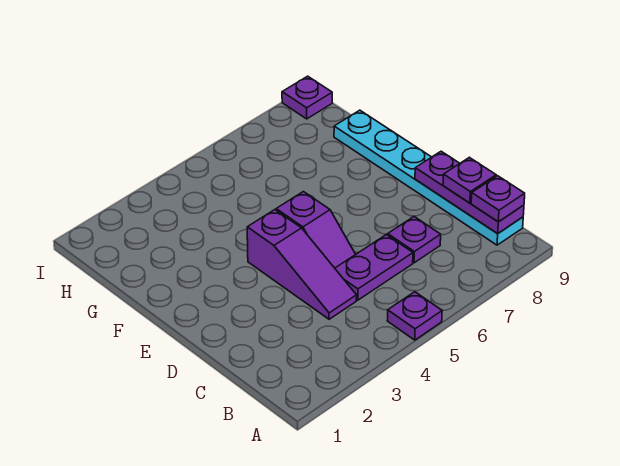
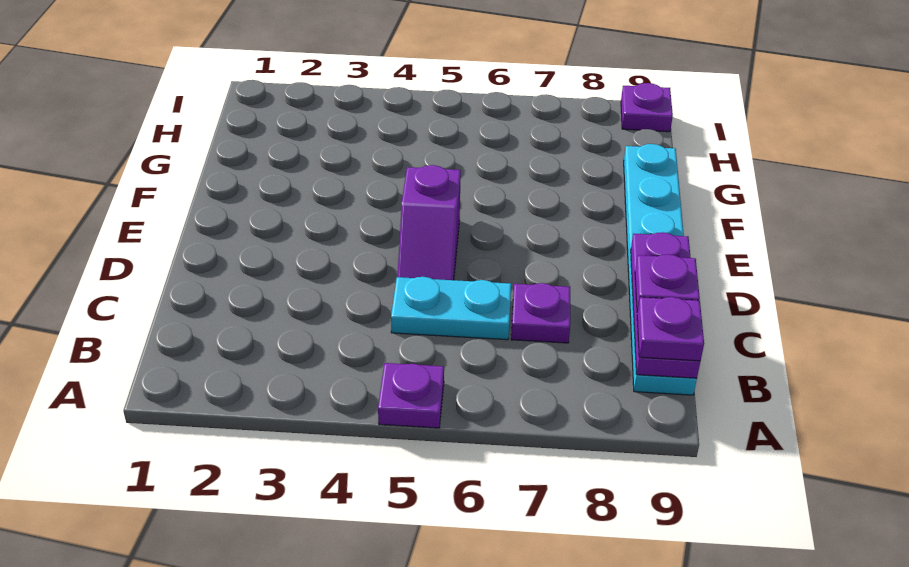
purple 1x3 slope [247,210,357,319] -> none
purple 1x2 plate [335,235,413,300] -> cyan 1x2 plate [391,277,511,340]

